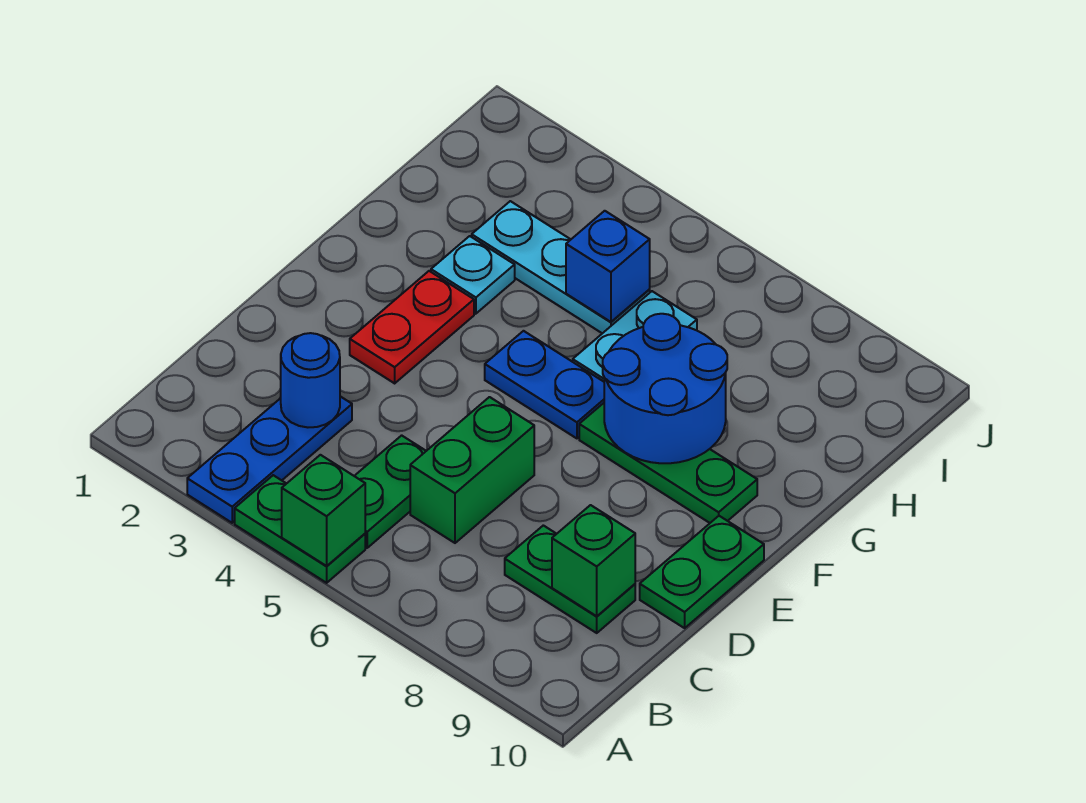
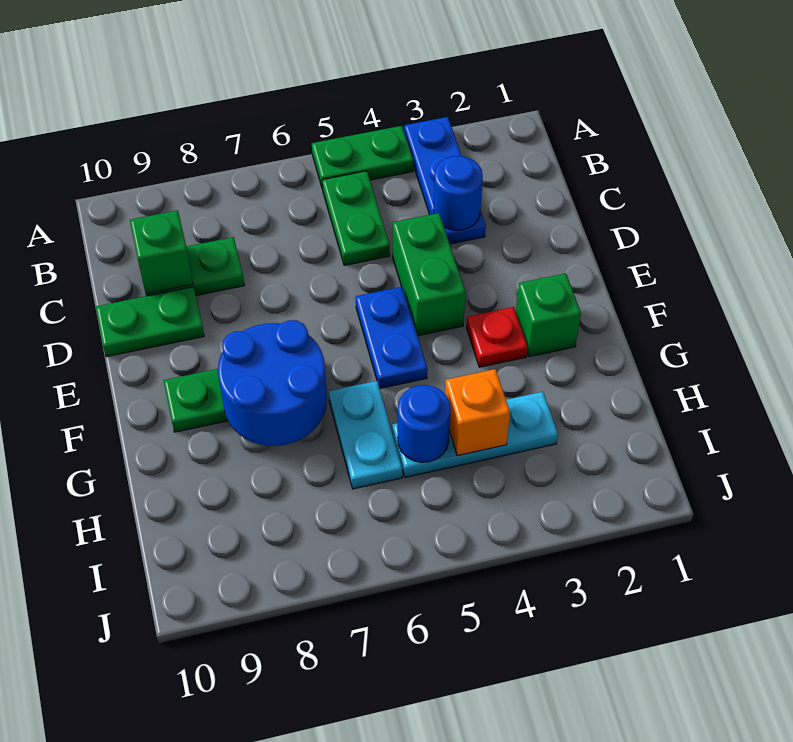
green 1x1 brick [282,455,365,566] -> green 1x1 brick moved to [516,273,581,357]
green 1x2 brick [410,397,534,543] -> green 1x2 brick moved to [393,213,465,336]
green 1x2 plate [640,516,764,628] -> green 1x2 plate turned to [96,287,204,357]
red 1x2 plate [350,271,474,383] -> red 1x1 plate [466,307,528,367]
blue 1x2 plate [485,331,604,438] -> blue 1x2 plate turned to [356,287,427,389]
cyan 1x1 plate [431,236,515,314] -> none
none -> orange 1x1 brick [445,369,510,456]
blue 1x1 brick [566,211,650,322] -> blue 1x1 round brick [398,385,450,462]

